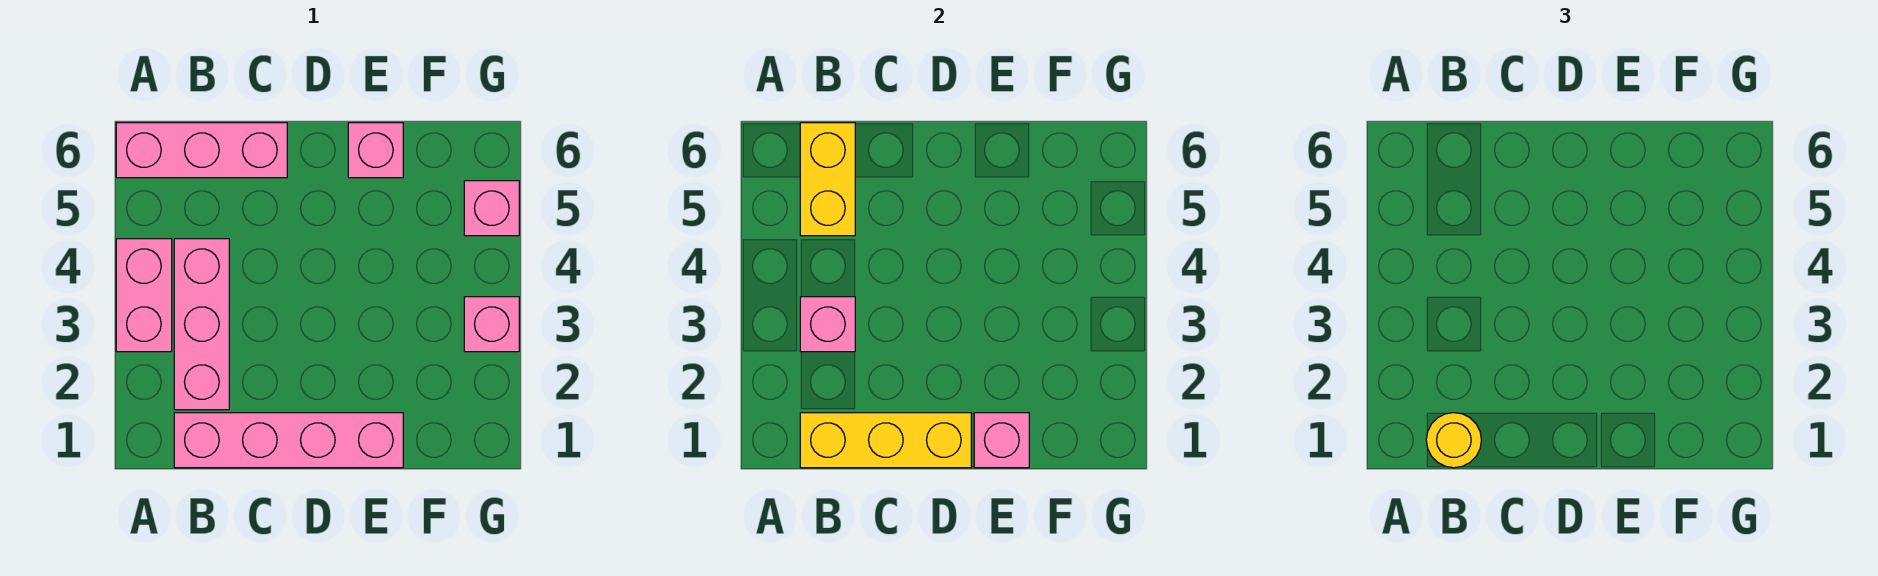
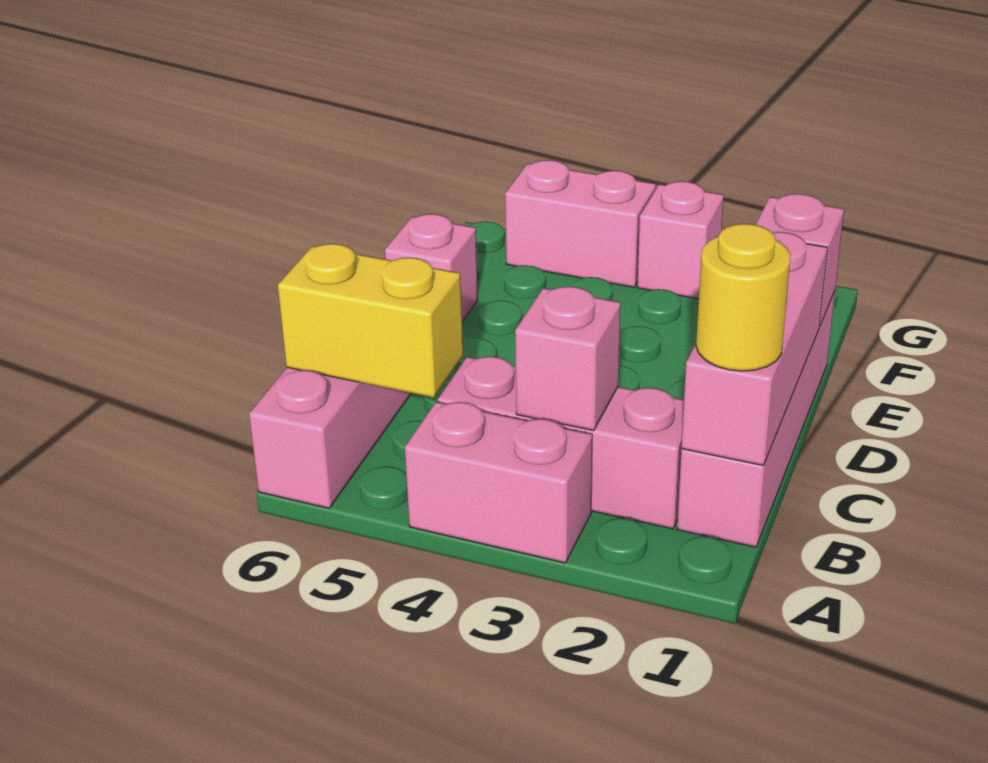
yellow 1x3 brick [800,413,971,468] -> pink 1x3 brick [681,232,828,466]
pink 1x1 brick [464,181,519,236] -> pink 1x2 brick [505,160,656,287]

